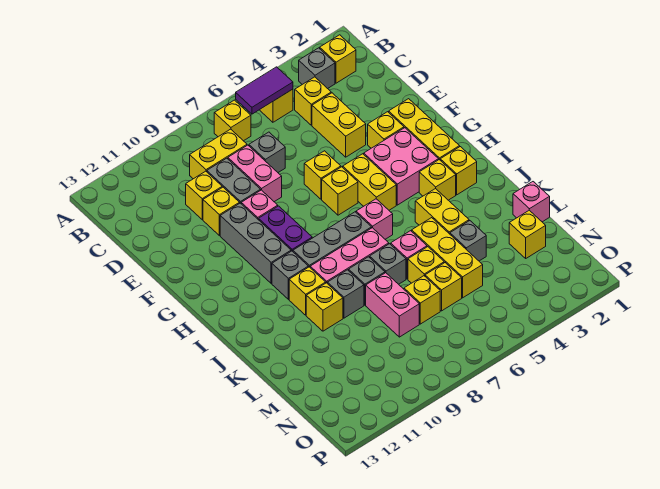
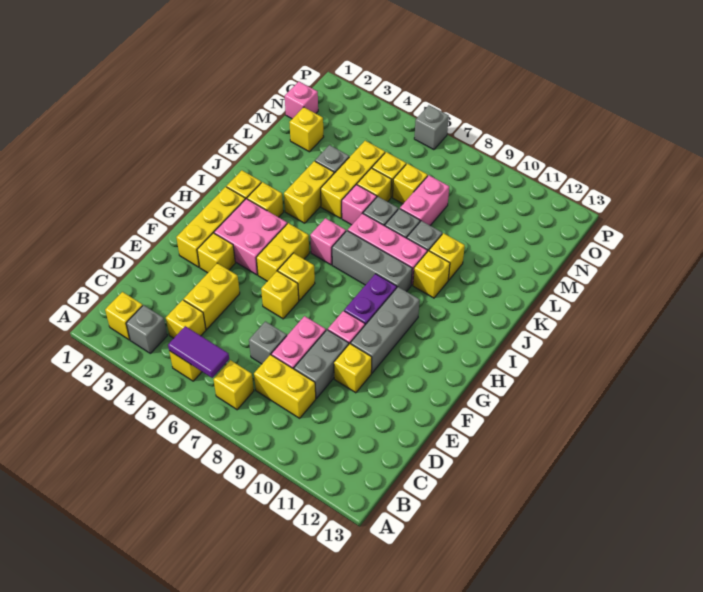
yellow 1x1 brick [186,171,222,219] -> none
grey 1x1 brick [272,251,308,299] -> grey 1x1 brick moved to [414,105,449,150]
pink 1x1 brick [513,182,550,222] -> pink 1x1 brick moved to [285,82,318,119]

